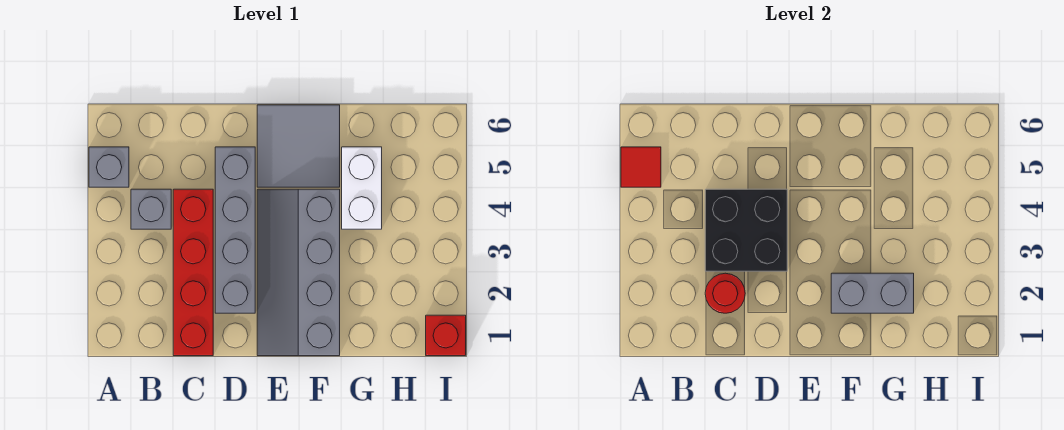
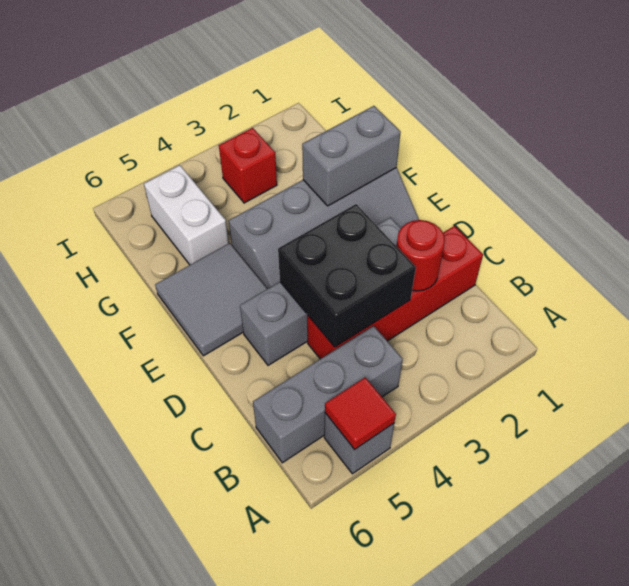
grey 1x1 brick [131,189,171,229] -> grey 1x3 brick [253,326,403,463]
grey 1x2 brick [831,273,914,313] -> grey 1x2 brick turned to [302,106,401,206]
white 1x2 brick [342,147,382,229] -> white 1x2 brick turned to [144,165,229,265]
red 1x1 brick [426,315,466,356] -> red 1x1 brick moved to [219,128,277,203]

